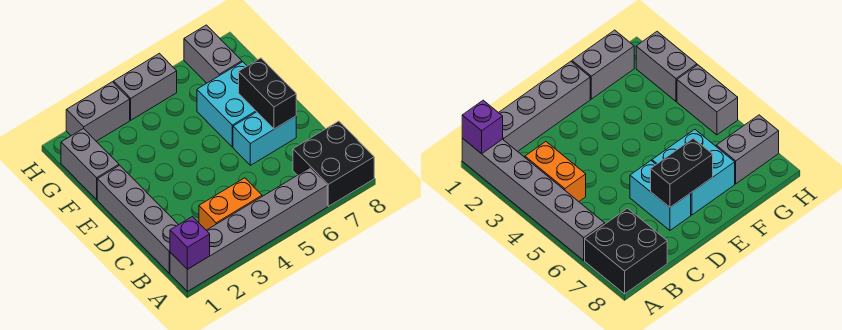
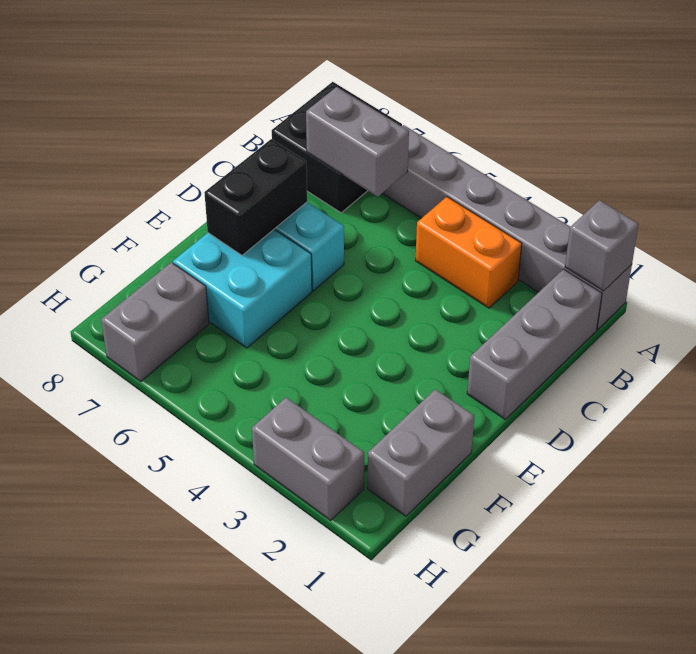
purple 1x1 brick [170,217,210,269] -> grey 1x1 brick [565,200,639,291]
grey 1x4 brick [97,165,178,273] -> grey 1x3 brick [467,269,602,419]
grey 1x2 brick [114,53,177,120] -> grey 1x2 brick moved to [306,87,409,197]

